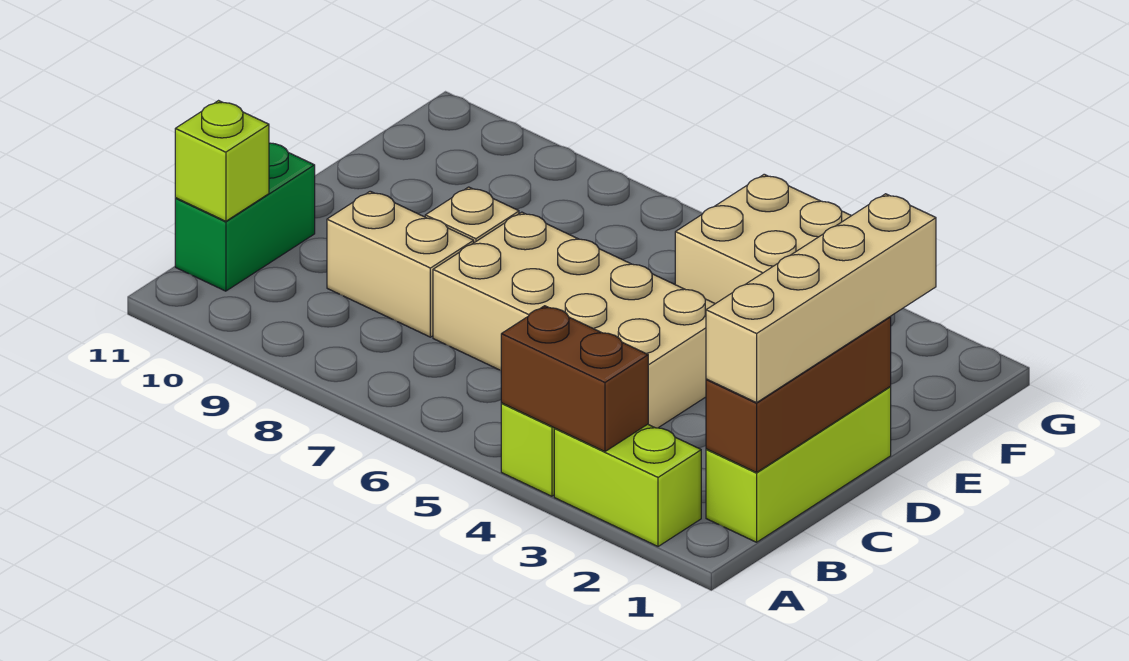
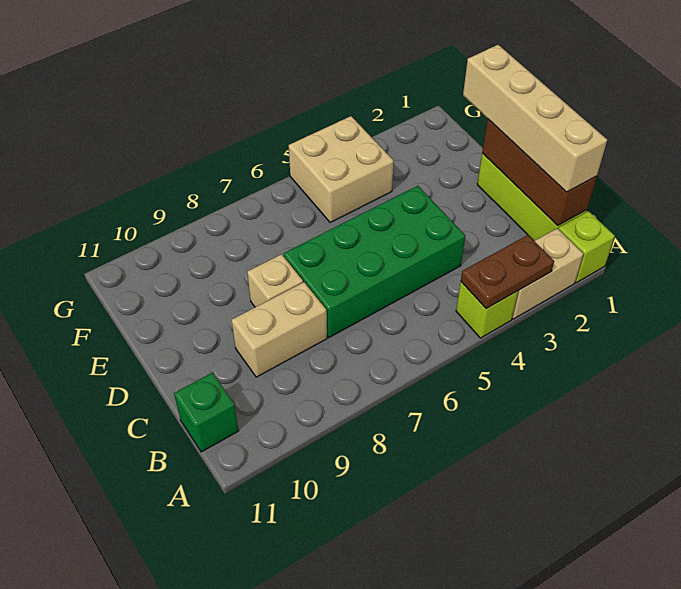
lime 1x2 brick [554,424,701,546] -> tan 1x2 brick [512,228,584,319]
brown 1x2 brick [501,306,648,452] -> brown 1x2 plate [461,235,554,309]
green 1x2 brick [175,143,315,291] -> green 1x1 brick [174,373,239,452]
lime 1x1 brick [175,101,269,221] -> lime 1x1 brick moved to [559,211,615,283]
tan 2x4 brick [433,212,715,428] -> green 2x4 brick [284,186,465,338]

